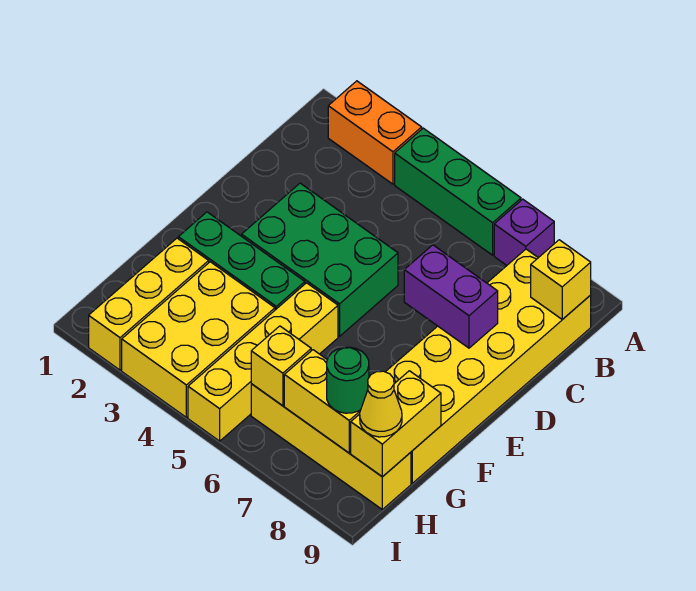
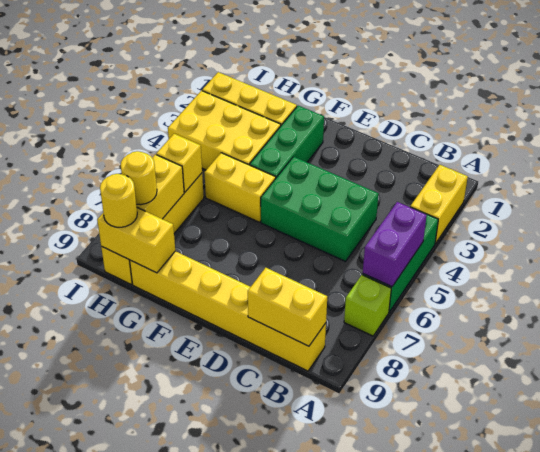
orange 1x2 brick [328,81,422,184] -> yellow 1x2 brick [410,165,468,244]
purple 1x1 brick [494,199,554,265] -> lime 1x1 brick [344,275,391,336]
yellow 2x6 brick [386,249,591,483] -> yellow 1x6 brick [130,251,326,371]
yellow 1x1 brick [531,240,591,319] -> yellow 1x2 brick [248,268,327,346]
green 2x3 brick [242,183,398,336] -> green 2x3 brick turned to [261,157,378,261]
purple 1x2 brick [404,245,498,348] -> purple 1x2 brick moved to [363,202,427,287]
yellow 1x4 brick [188,283,338,441] -> yellow 1x2 brick [204,153,276,222]
green 1x1 round brick [327,347,369,413] -> yellow 1x1 round brick [121,151,157,205]
yellow 1x1 cone [360,371,402,437] -> yellow 1x1 round brick [100,174,137,227]

